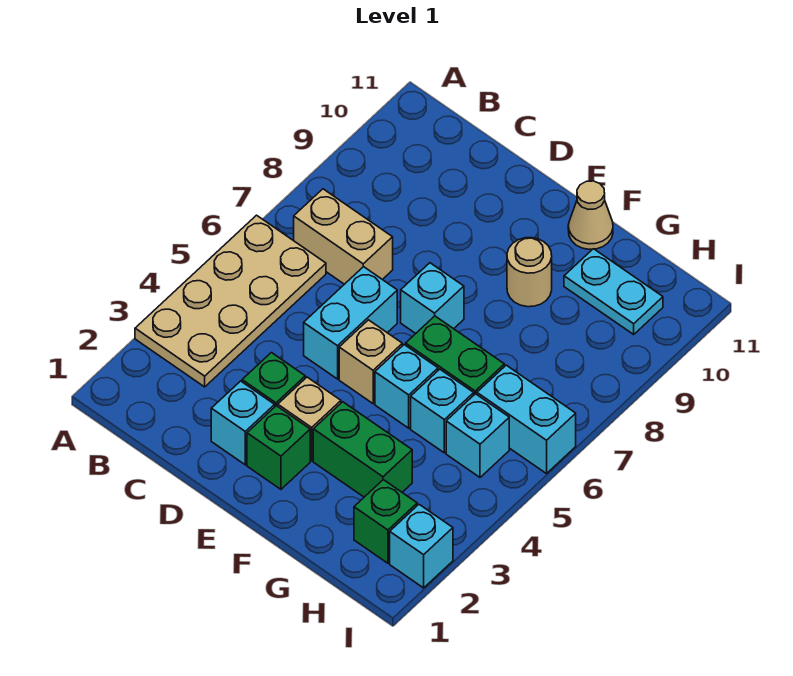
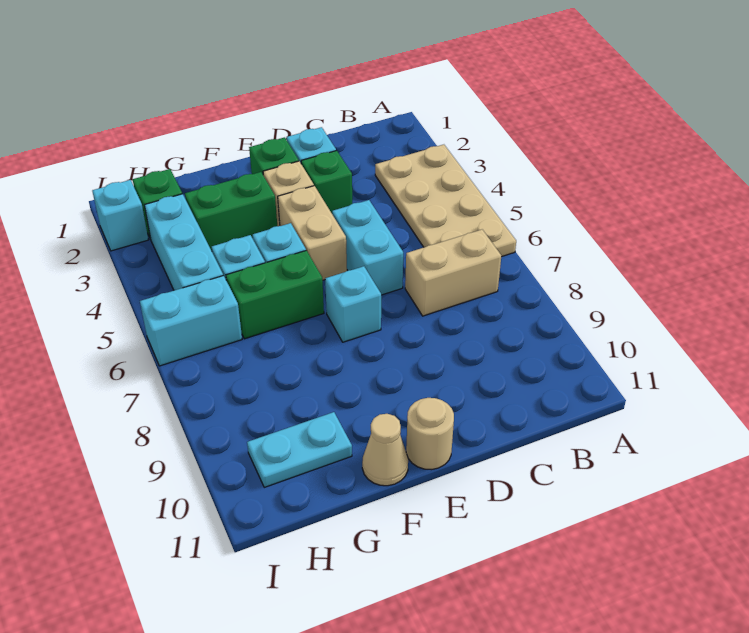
tan 1x1 brick [339,320,402,404] -> tan 1x2 brick [278,186,347,280]
tan 1x1 round brick [507,238,552,307] -> tan 1x1 round brick moved to [406,398,454,470]
cyan 1x1 brick [446,394,509,477] -> cyan 1x3 brick [145,194,223,290]

